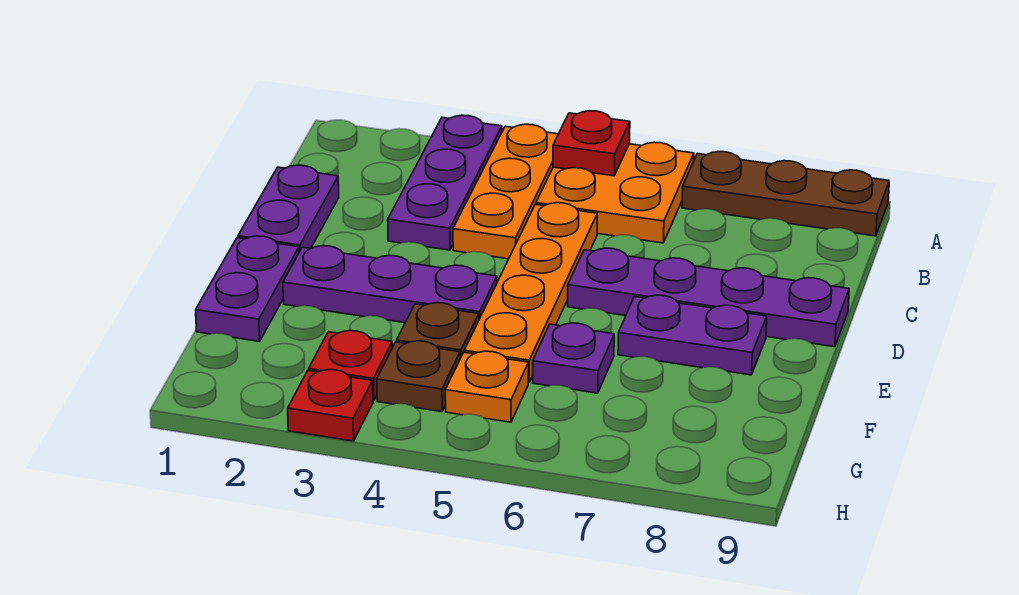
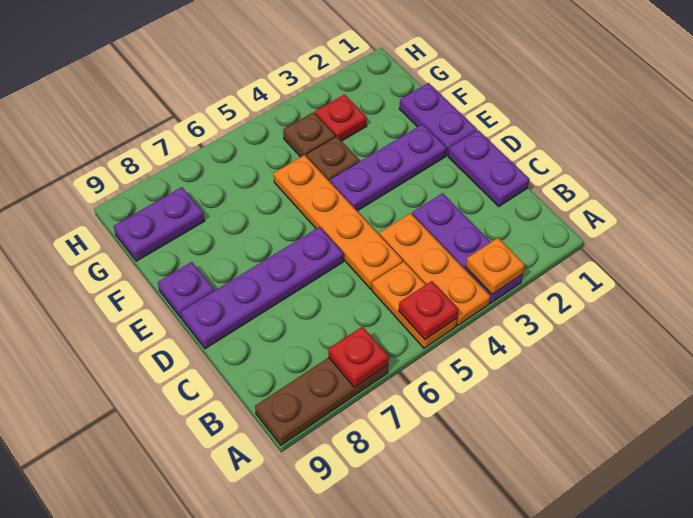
orange 2x2 plate [536,142,694,243] -> orange 1x2 plate [372,262,457,348]
purple 1x2 plate [618,295,767,375] -> purple 1x2 plate moved to [113,187,205,261]
purple 1x1 plate [533,323,614,393] -> purple 1x1 plate moved to [158,262,214,319]
orange 1x1 plate [445,351,529,422] -> orange 1x1 plate moved to [466,238,525,294]
red 1x1 plate [288,370,373,441] -> red 1x1 plate moved to [328,326,389,387]

